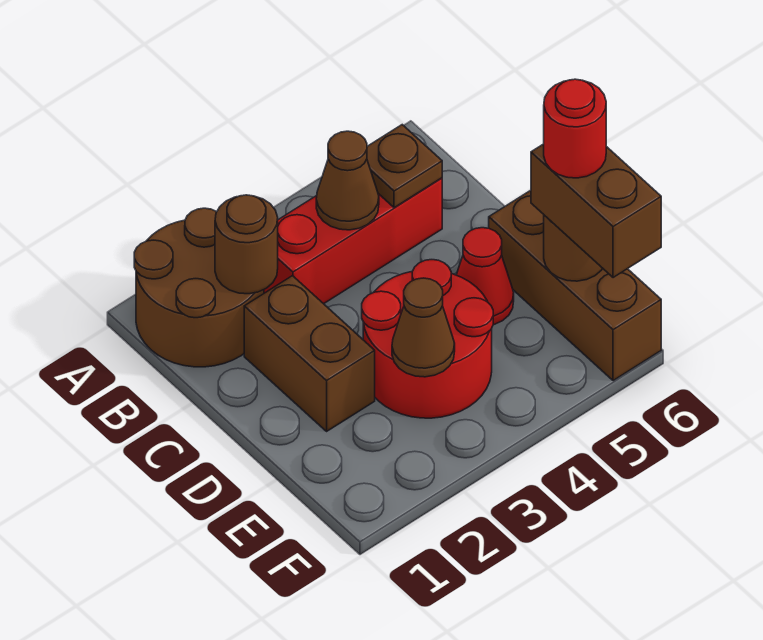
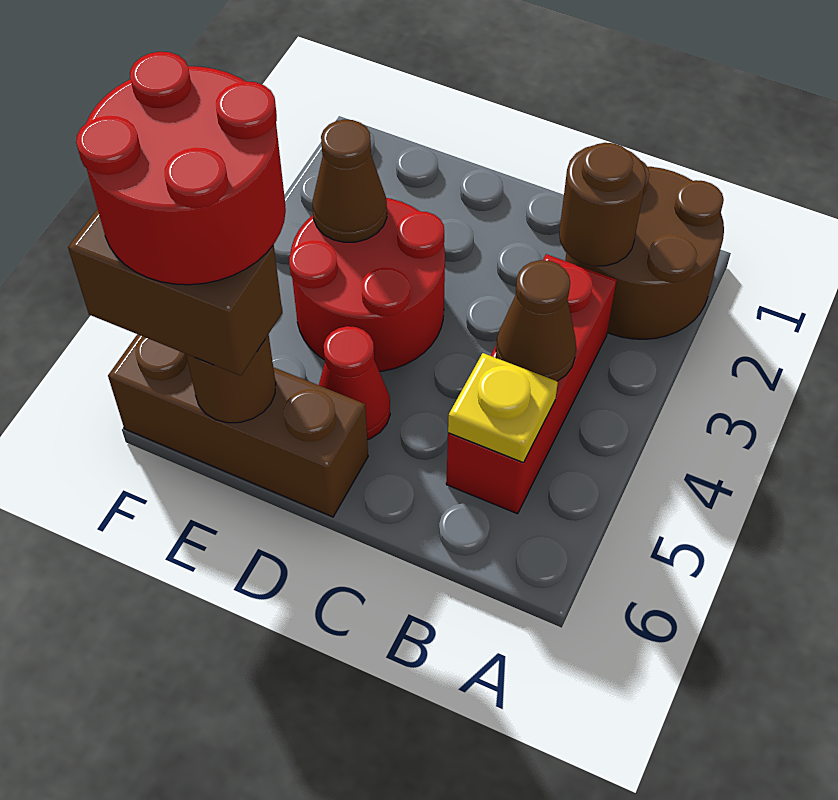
brown 1x1 plate [367,125,442,208] -> yellow 1x1 plate [448,353,558,463]
brown 1x2 brick [244,276,375,431] -> none
red 1x1 round brick [544,79,606,178] -> red 2x2 round brick [76,52,286,285]

